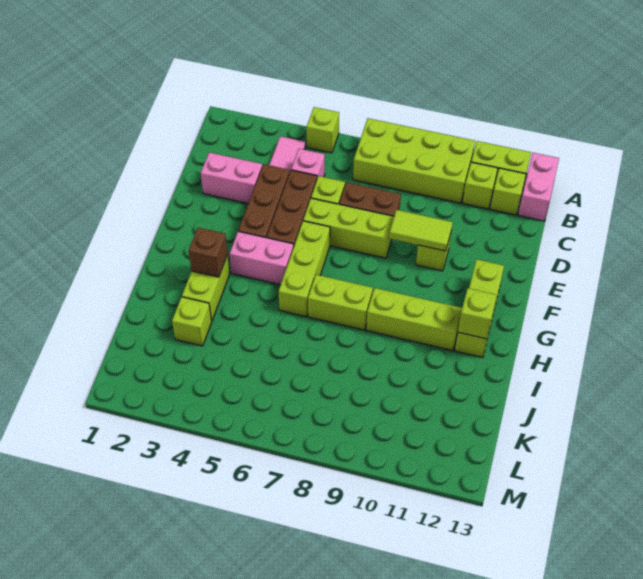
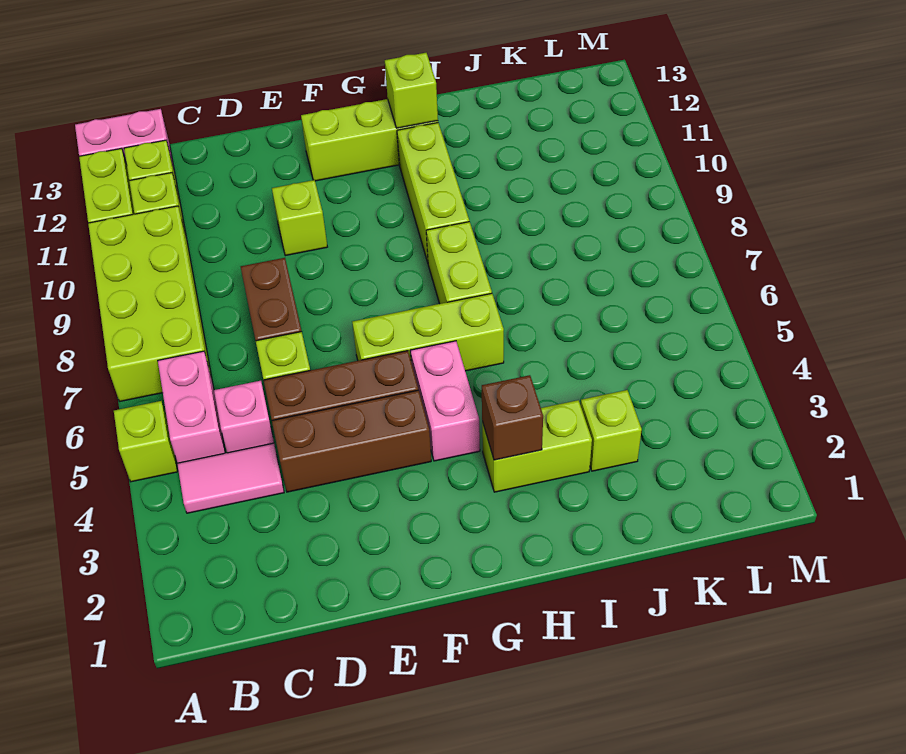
pink 1x2 brick [201,152,262,203] -> pink 1x2 brick moved to [158,351,225,463]
lime 1x3 brick [303,198,394,258] -> none
lime 1x2 tile [389,210,453,251] -> none

